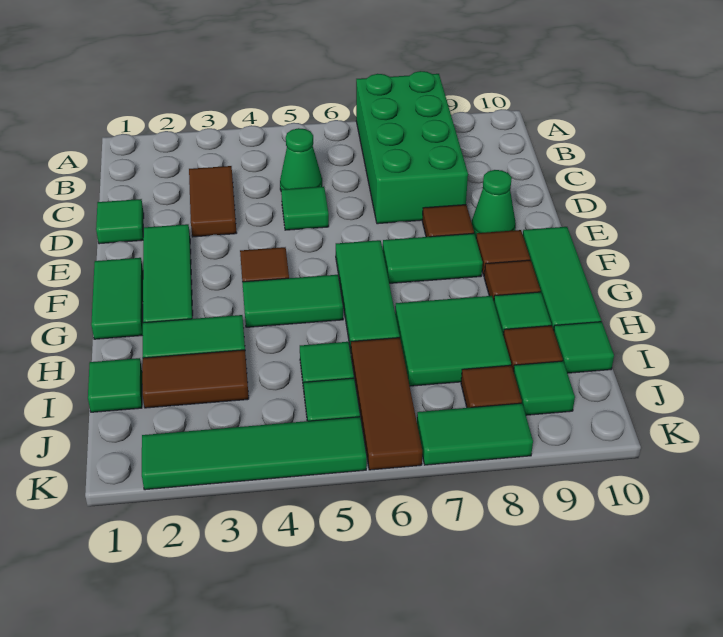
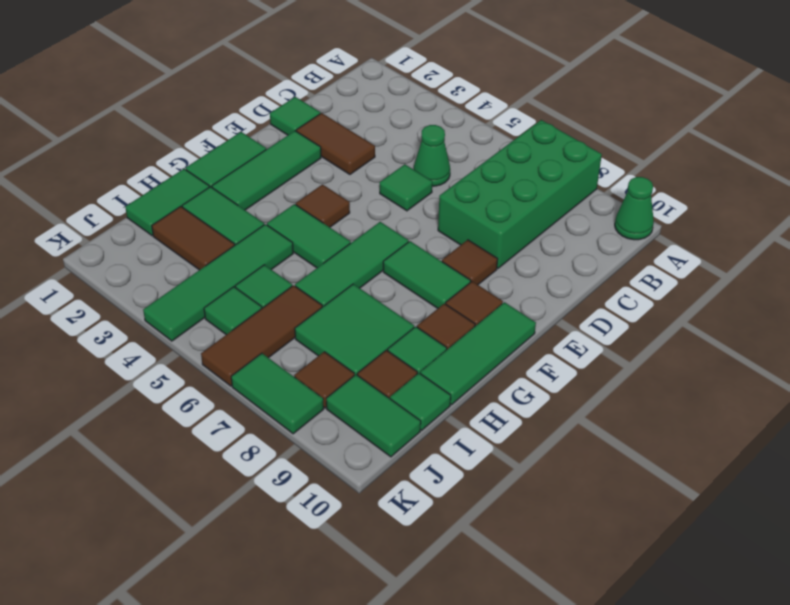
brown 1x2 tile [189,166,237,237] -> brown 1x2 tile turned to [296,113,375,174]
green 1x1 cone [472,170,516,237] -> green 1x1 cone moved to [615,177,654,240]
green 1x1 tile [88,358,142,412] -> green 1x2 tile [125,169,209,236]
green 1x1 tile [513,361,575,415] -> green 1x2 tile [326,375,421,457]
green 1x4 tile [142,417,367,490] -> green 1x4 tile turned to [143,224,293,341]

